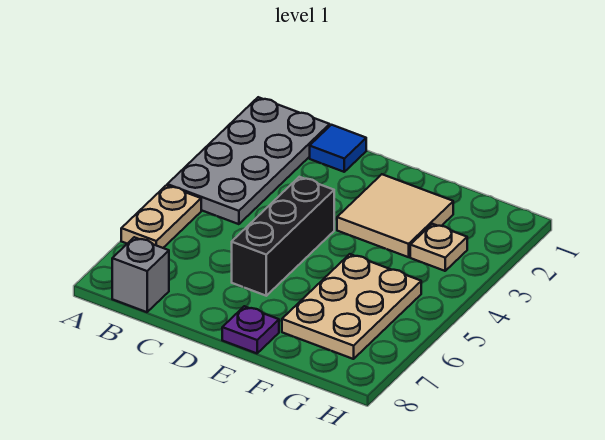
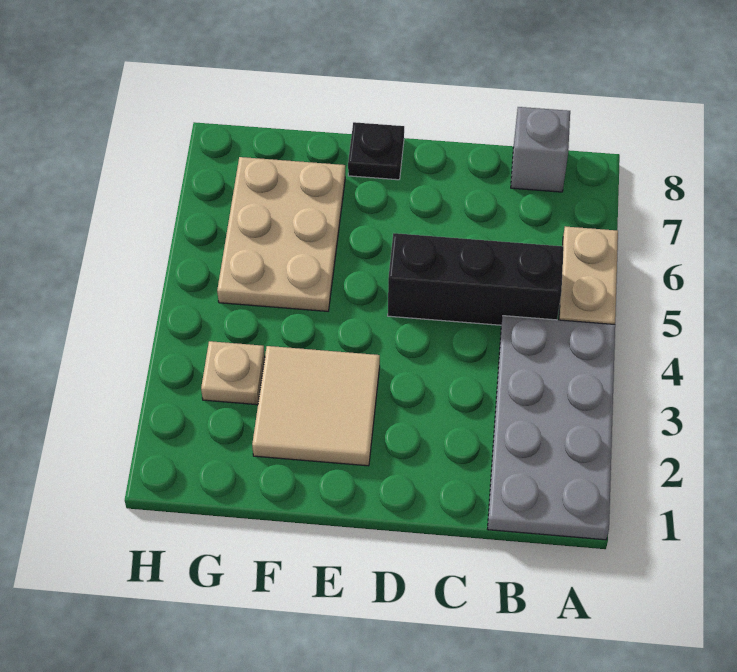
blue 1x1 tile [310,125,366,172] -> none
black 1x3 brick [232,177,334,296] -> black 1x3 brick turned to [388,233,564,325]
purple 1x1 plate [222,306,279,353] -> black 1x1 plate [348,122,404,180]

